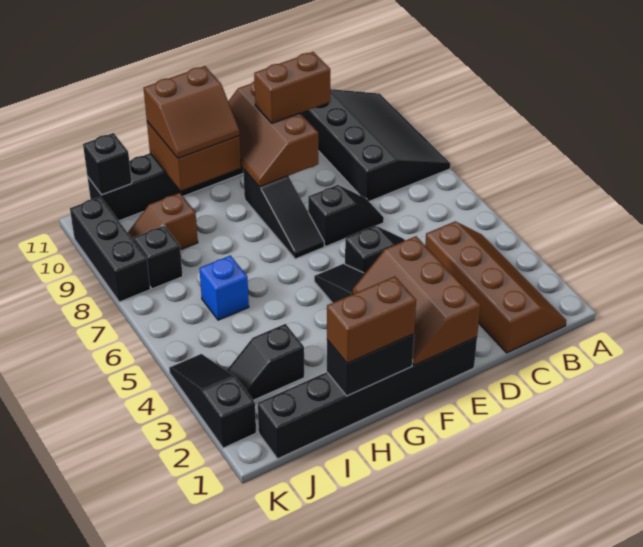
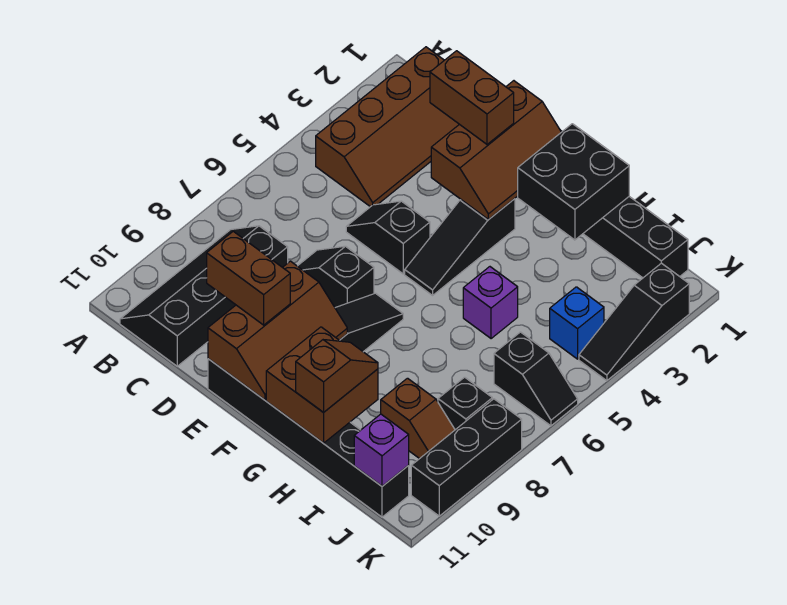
black 3x4 slope [301,89,450,201] -> black 2x4 slope [120,226,288,366]
brown 2x4 slope [425,221,566,353] -> brown 2x4 slope turned to [316,47,459,207]
black 1x2 brick [327,334,414,396] -> black 2x2 brick [518,124,629,240]
brown 1x2 brick [327,276,416,363] -> brown 1x2 brick moved to [430,51,514,144]
brown 2x2 slope [144,66,239,158] -> brown 1x2 slope [296,340,378,413]
none -> purple 1x1 brick [463,267,518,339]
black 1x2 slope [226,324,304,400] -> black 1x2 slope moved to [494,332,578,426]
blue 1x1 brick [199,255,249,320] -> blue 1x1 brick moved to [550,287,604,359]
black 1x1 brick [83,133,132,195] -> purple 1x1 brick [354,414,409,486]

